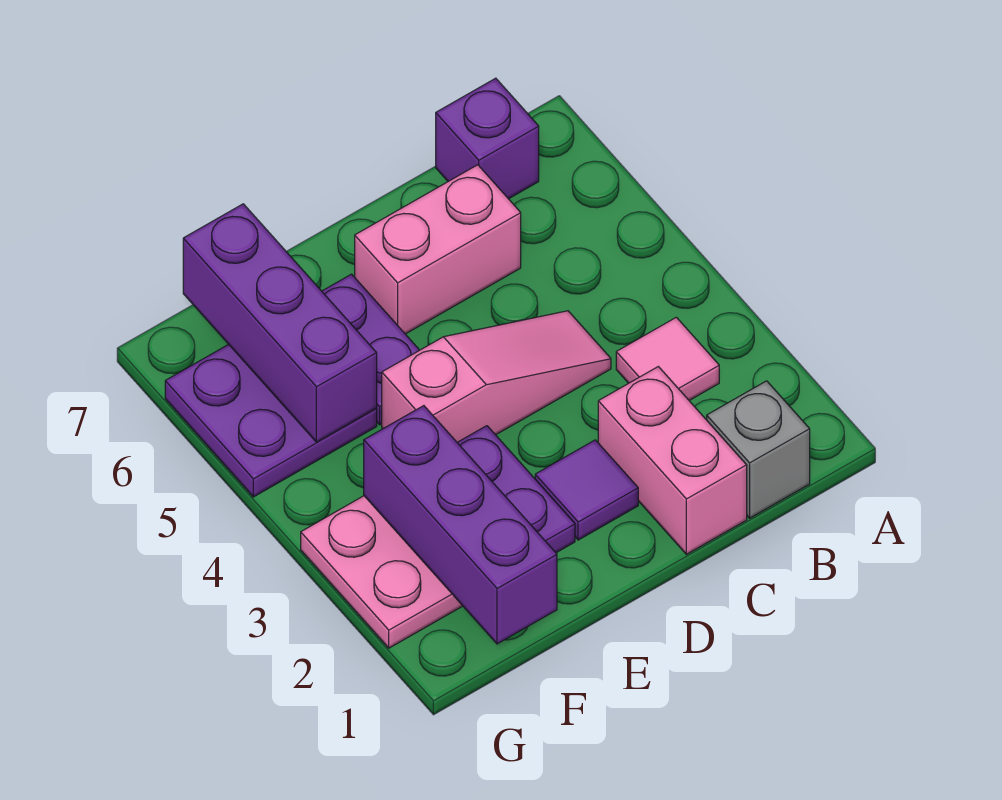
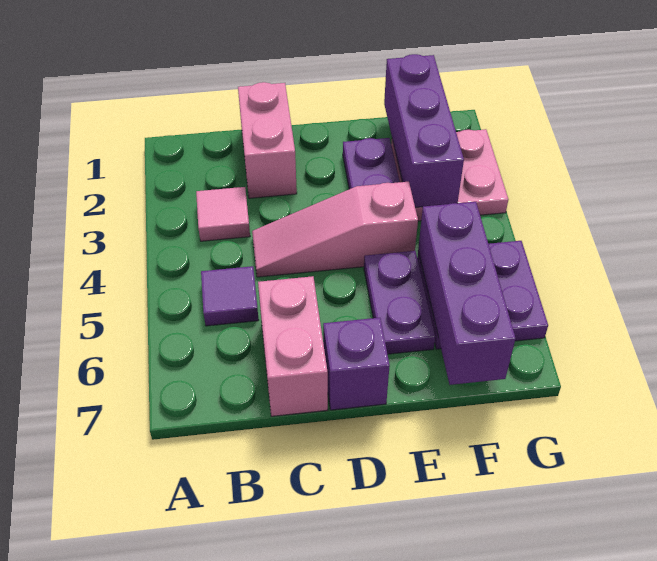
grey 1x1 brick [707,381,810,518] -> none
purple 1x1 brick [436,78,539,199] -> purple 1x1 brick moved to [323,318,390,410]
pink 1x2 brick [355,165,521,334] -> pink 1x2 brick turned to [258,276,328,416]
purple 1x1 tile [535,440,638,540] -> purple 1x1 tile moved to [201,266,259,326]

